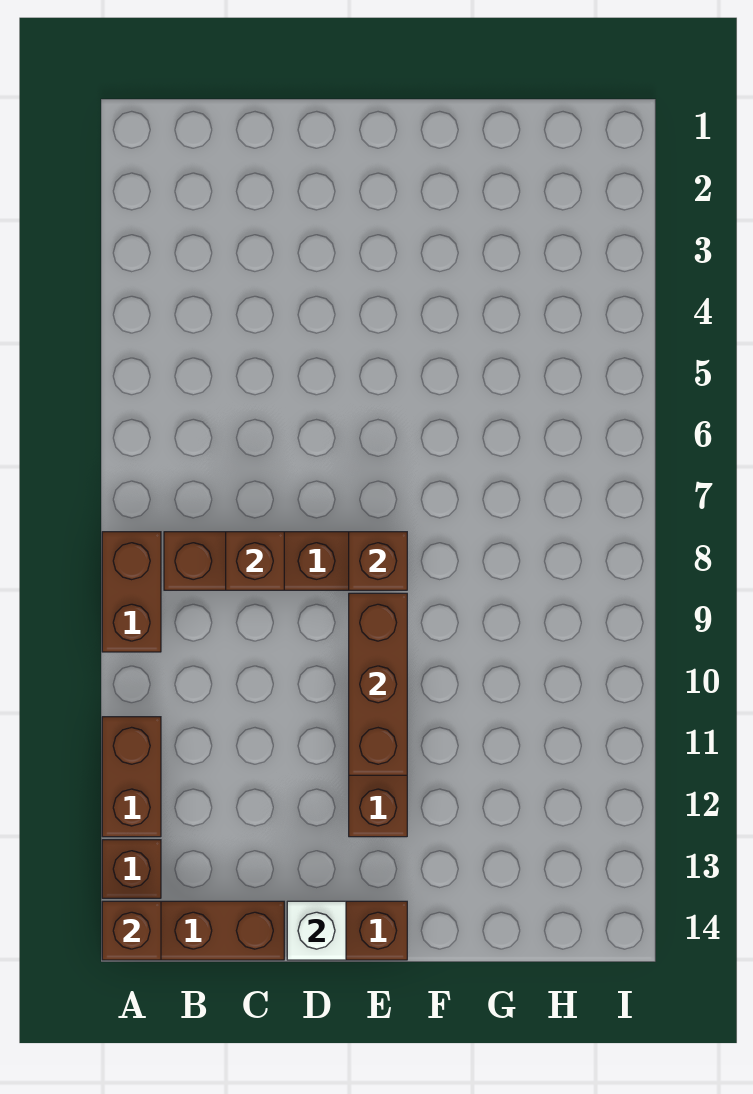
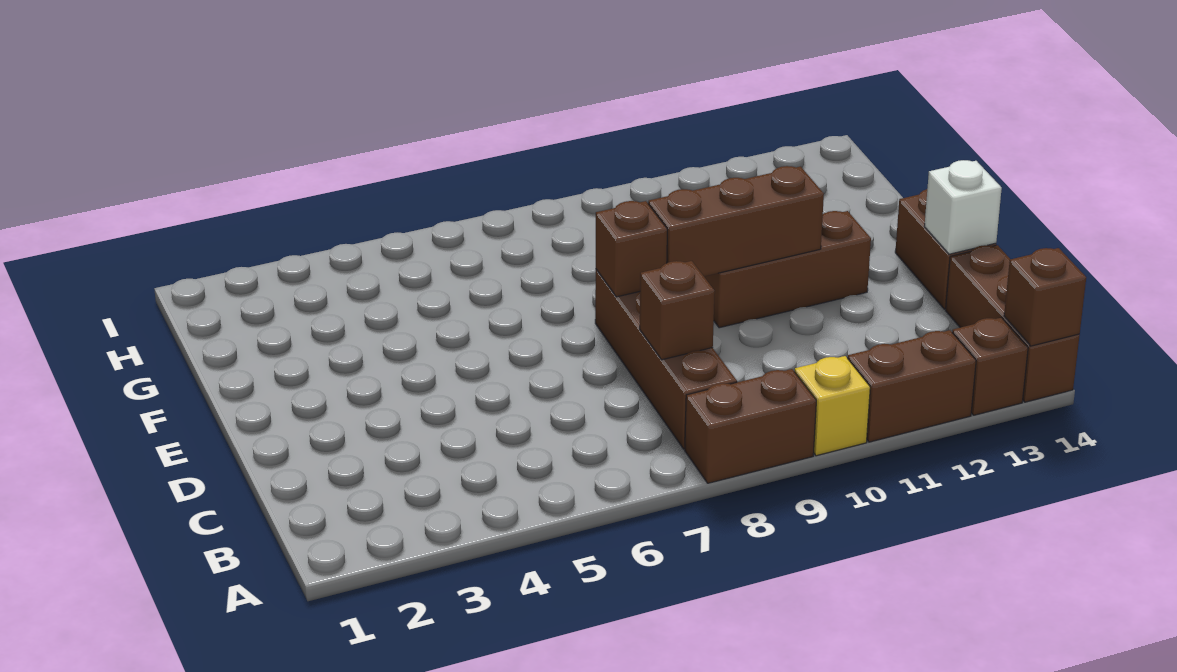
none -> yellow 1x1 brick [795,356,870,456]

